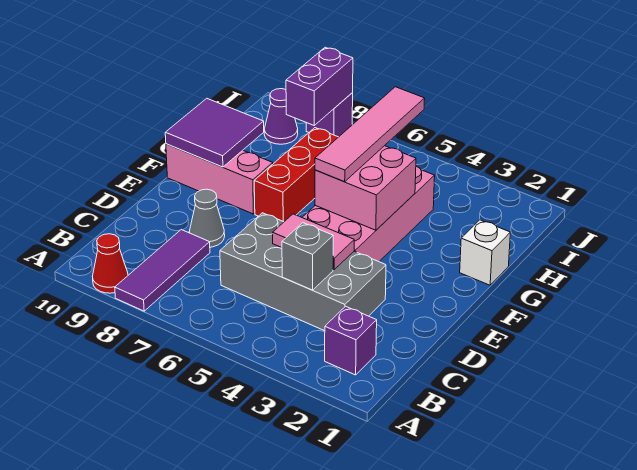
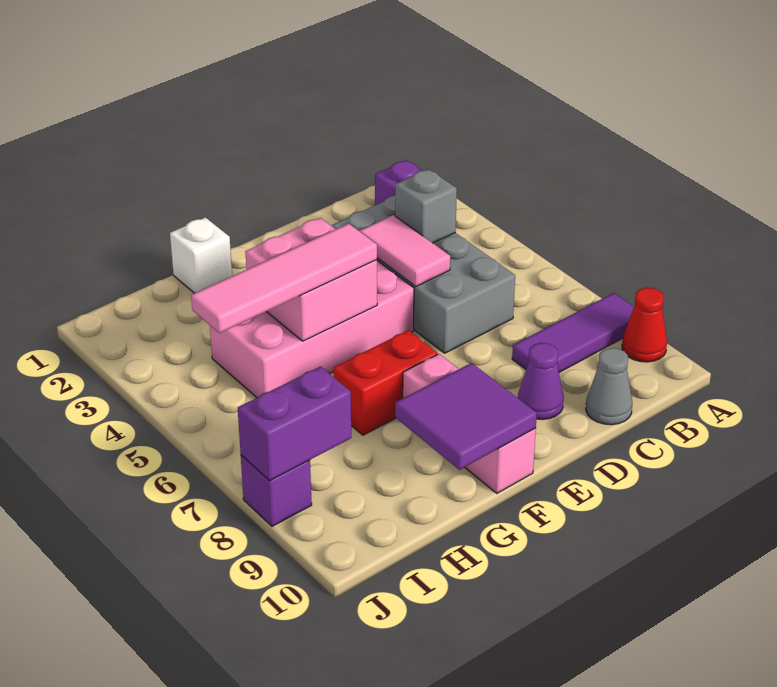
grey 1x1 cone [189,189,225,247] -> grey 1x1 cone moved to [586,348,632,425]
red 1x3 brick [254,128,338,222] -> red 1x2 brick [334,330,438,435]
purple 1x1 cone [264,89,298,144] -> purple 1x1 cone moved to [518,343,564,420]

